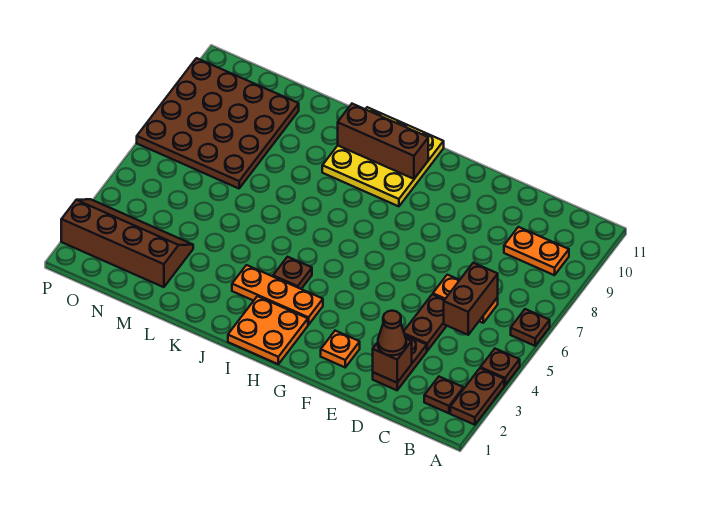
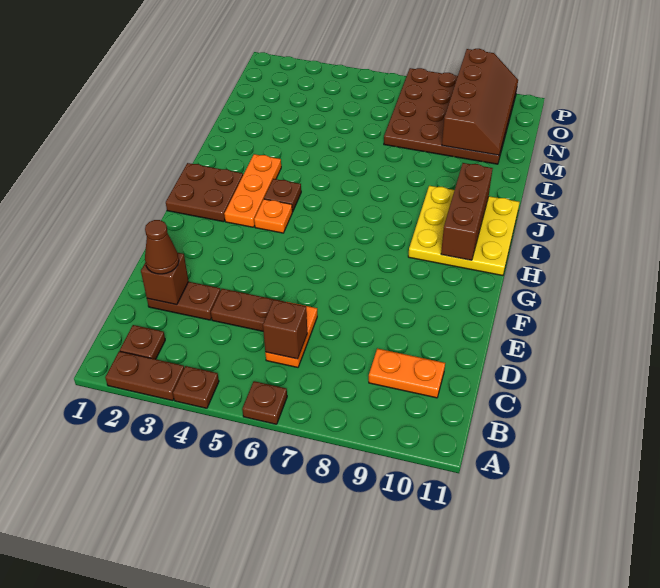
orange 1x2 plate [504,227,569,275] -> orange 1x2 plate turned to [369,349,445,398]
brown 1x2 brick [444,263,498,335] -> brown 1x1 brick [263,300,307,359]
orange 1x1 plate [321,331,360,367] -> orange 1x1 plate moved to [254,199,292,233]
orange 2x2 plate [228,296,308,364] -> brown 2x2 plate [166,163,243,222]
brown 2x4 slope [61,199,193,287] -> brown 2x4 slope moved to [442,49,518,155]

